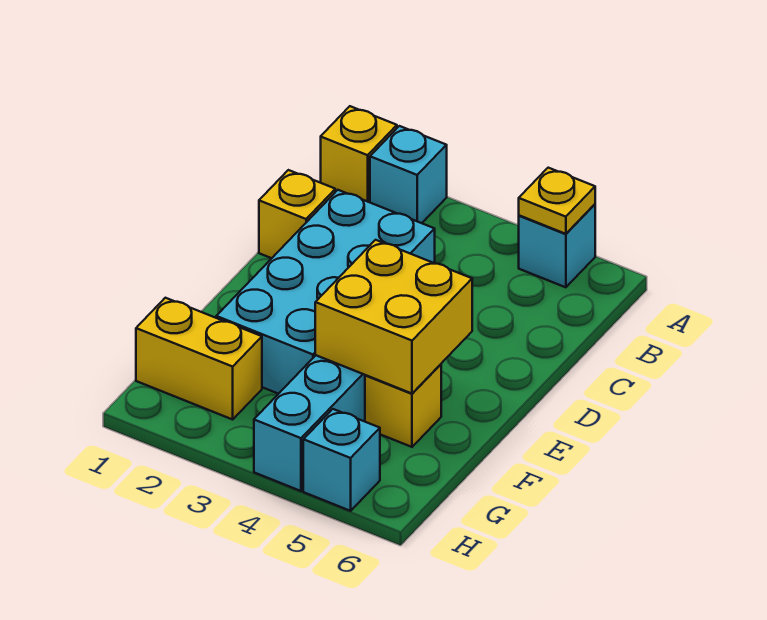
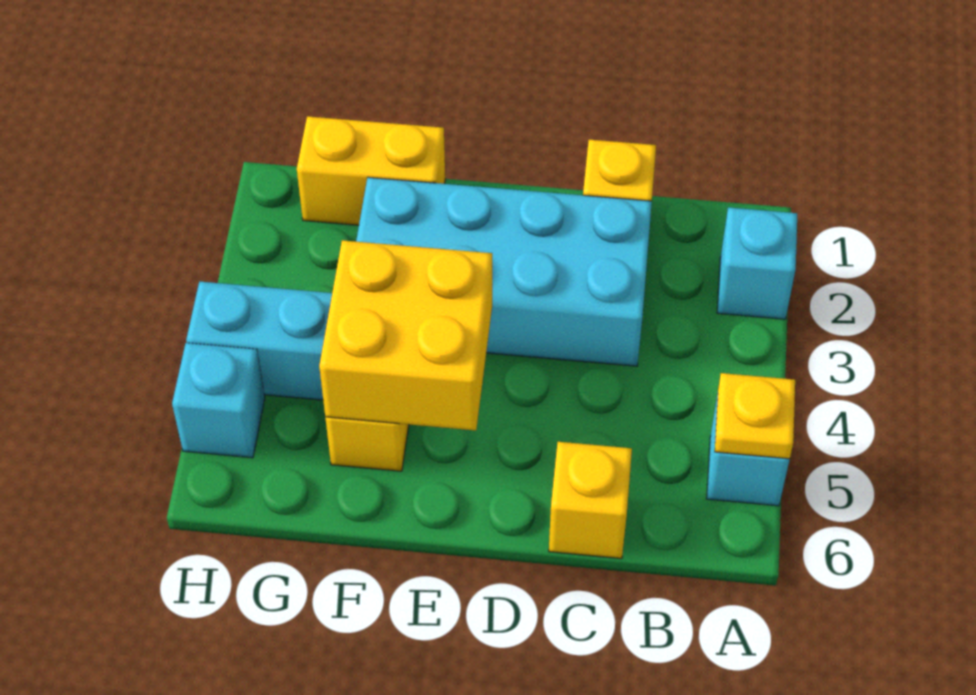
yellow 1x1 brick [321,106,397,202] -> yellow 1x1 brick moved to [549,442,632,559]
yellow 1x2 brick [136,298,262,419] -> yellow 1x2 brick turned to [297,116,445,225]

